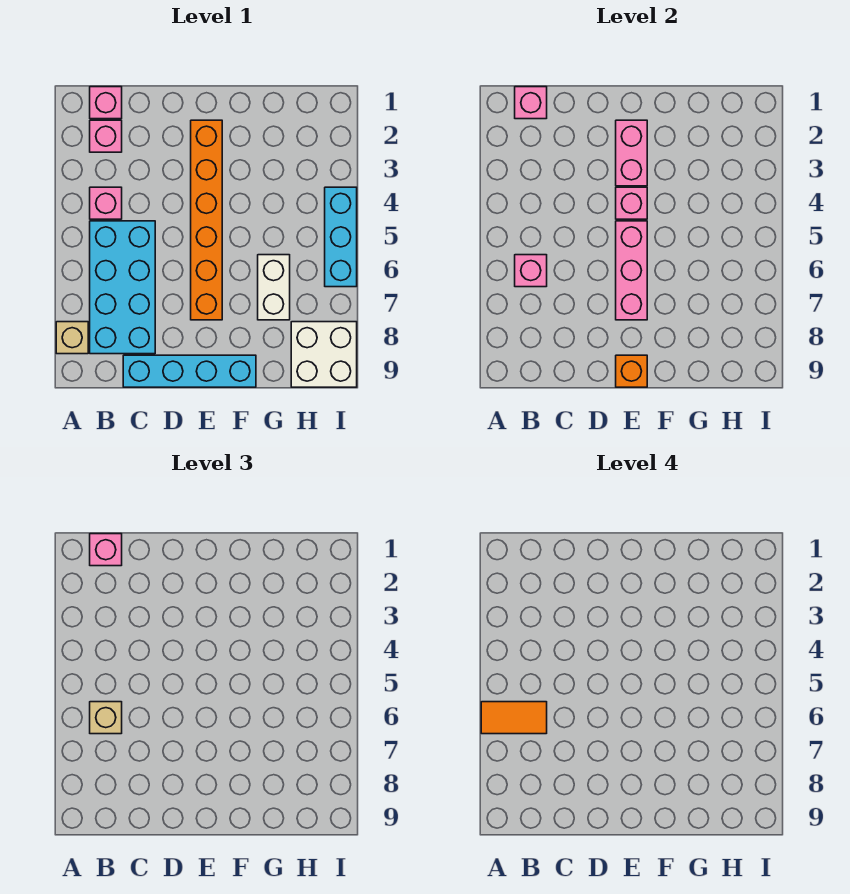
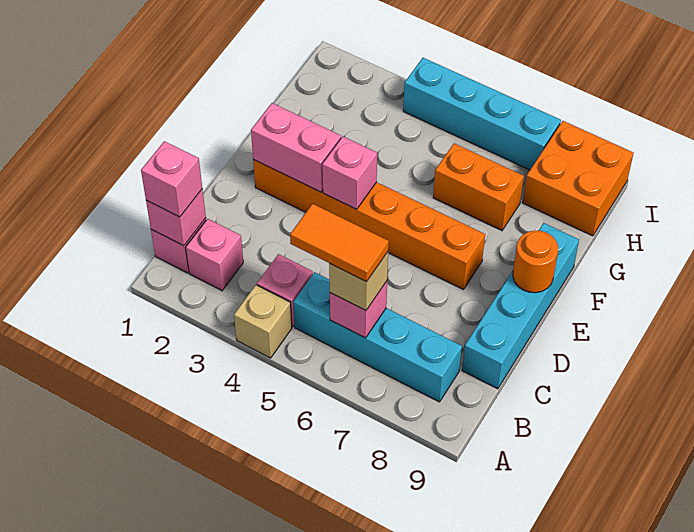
orange 1x2 tile [481,702,547,734] -> orange 1x2 tile turned to [290,204,389,282]
tan 1x1 brick [56,322,88,354] -> tan 1x1 brick moved to [234,285,292,358]
cyan 2x4 brick [90,221,155,354] -> cyan 1x4 brick [293,272,462,402]
pink 1x3 brick [616,221,647,320] -> none
orange 1x1 brick [616,355,647,387] -> orange 1x1 round brick [513,230,558,293]
white 1x2 brick [258,255,290,320] -> orange 1x2 brick [433,143,524,231]
white 2x2 brick [291,322,357,387] -> orange 2x2 brick [523,121,633,236]
cyan 1x3 brick [325,187,357,287] -> cyan 1x4 brick [403,58,561,170]

